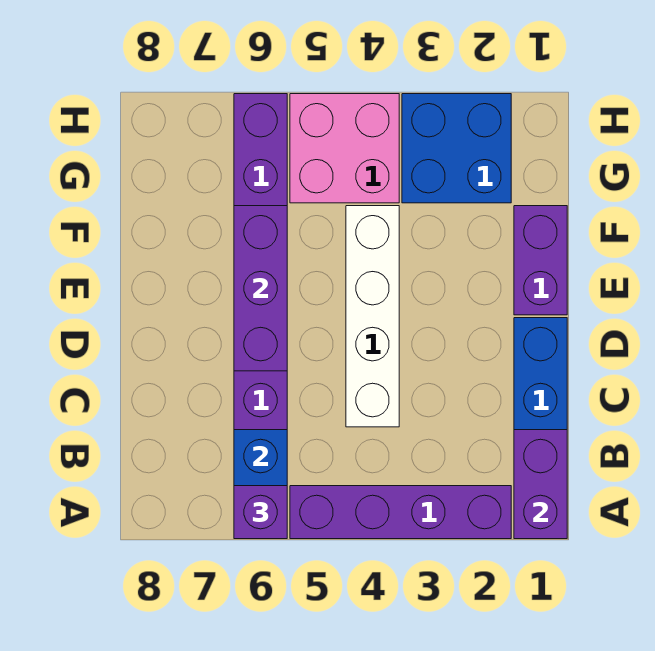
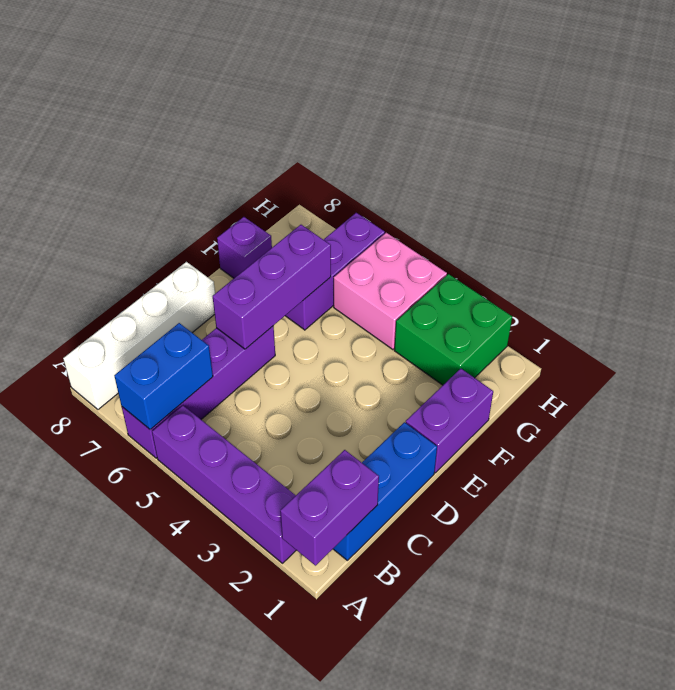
purple 1x1 brick [234,486,287,539] -> purple 1x1 brick moved to [217,217,272,278]
white 1x4 brick [346,206,399,427] -> white 1x4 brick moved to [63,262,215,409]
blue 2x2 brick [402,94,511,203] -> green 2x2 brick [394,274,512,385]

